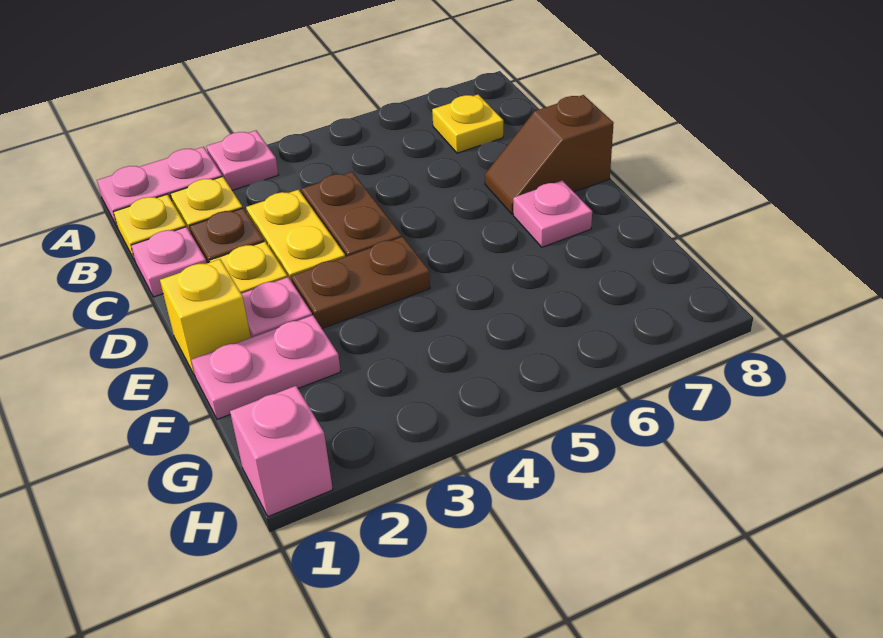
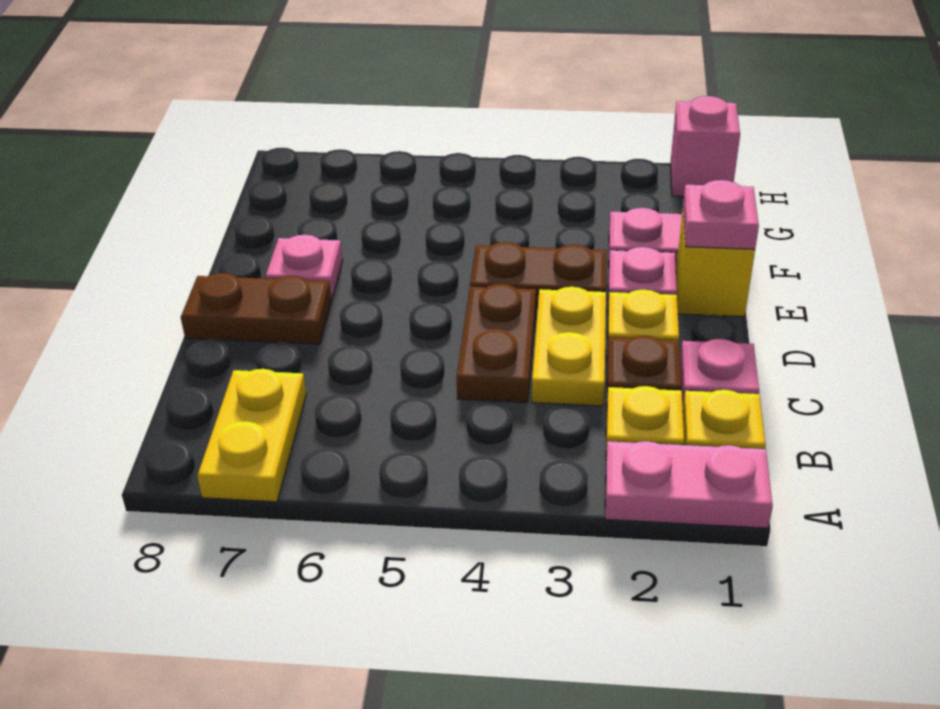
pink 1x1 plate [206,131,278,190] -> pink 1x1 plate moved to [683,180,759,249]
yellow 1x1 plate [432,95,503,153] -> yellow 1x2 plate [197,369,306,502]
brown 1x2 slope [485,95,614,214] -> brown 1x2 plate [181,273,331,344]

